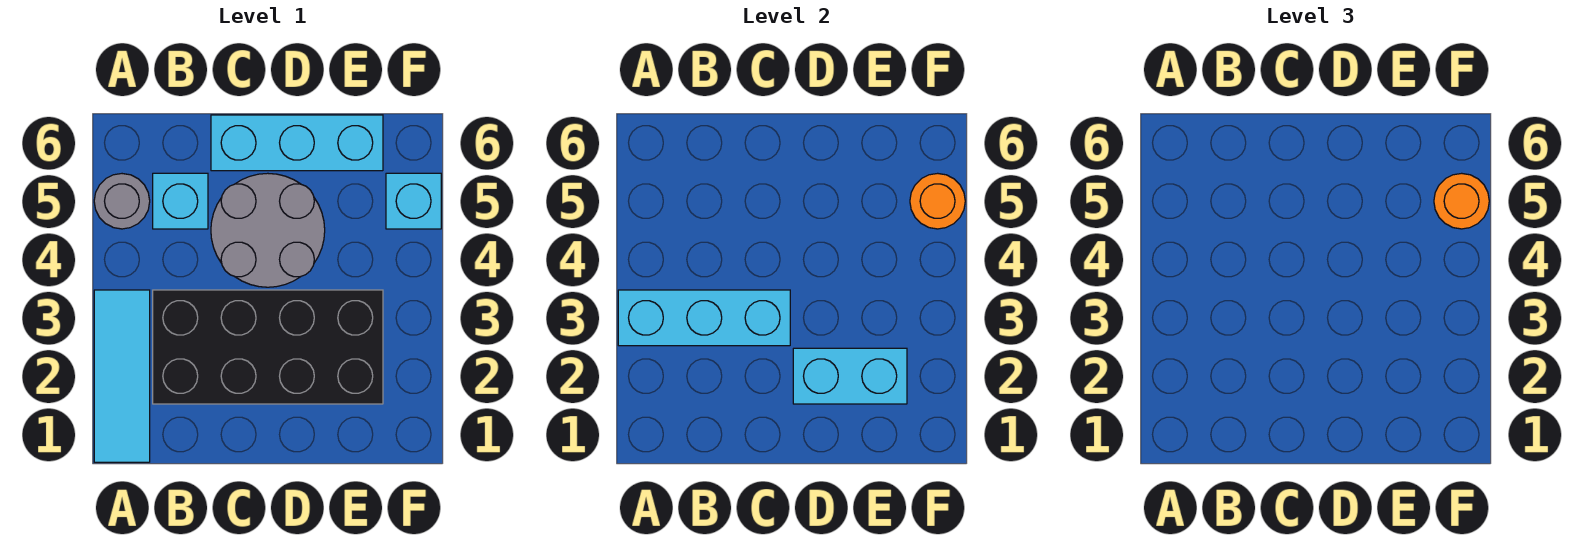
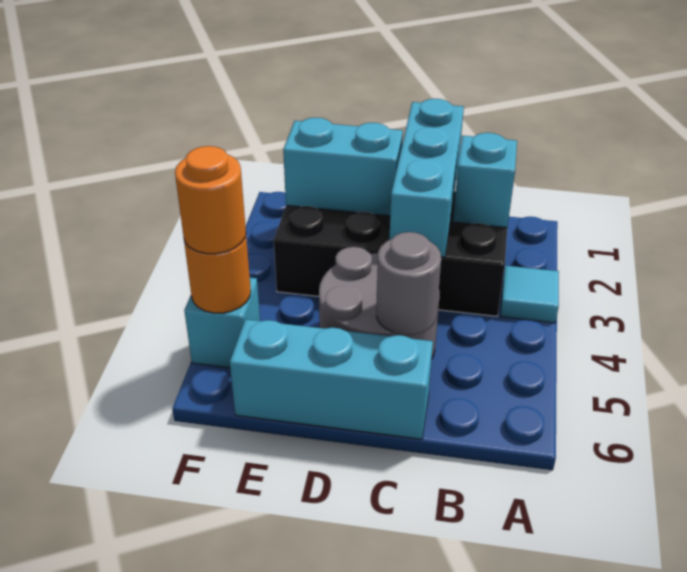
cyan 1x3 tile [94,290,150,462] -> cyan 1x1 tile [500,266,559,323]
cyan 1x3 brick [618,290,790,346] -> cyan 1x3 brick turned to [389,99,464,257]
grey 1x1 round brick [94,174,150,229] -> grey 1x1 round brick moved to [376,232,441,335]
cyan 1x1 brick [153,173,208,229] -> cyan 1x1 brick moved to [453,133,517,227]

